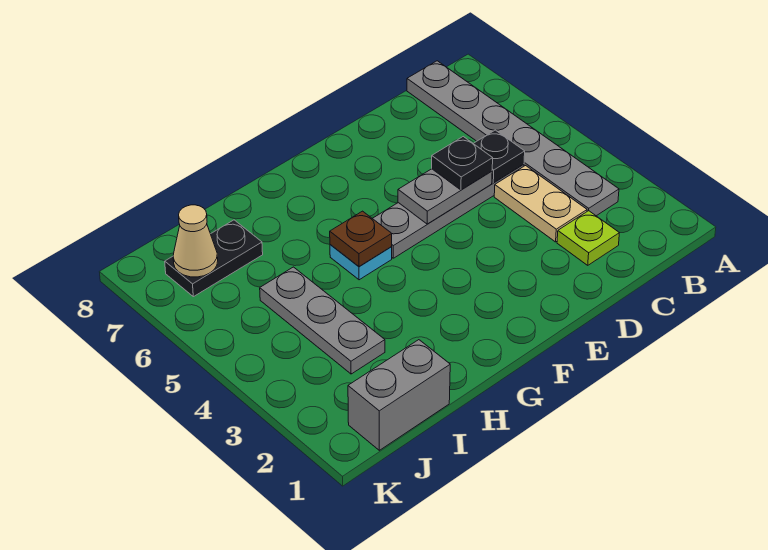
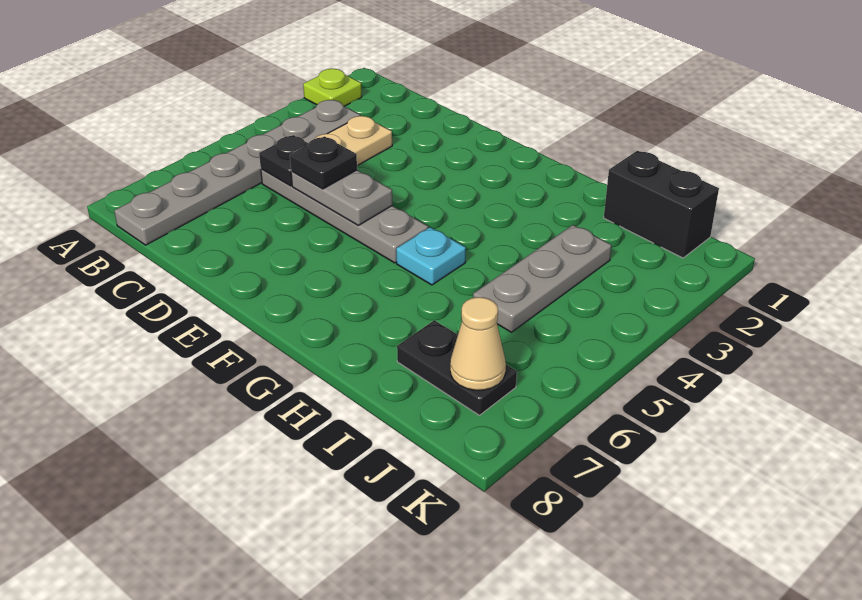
lime 1x1 plate [557,211,619,265] -> lime 1x1 plate moved to [303,69,362,106]
brown 1x1 plate [330,211,392,266] -> none
grey 1x2 brick [348,340,450,450] -> black 1x2 brick [604,151,719,258]

